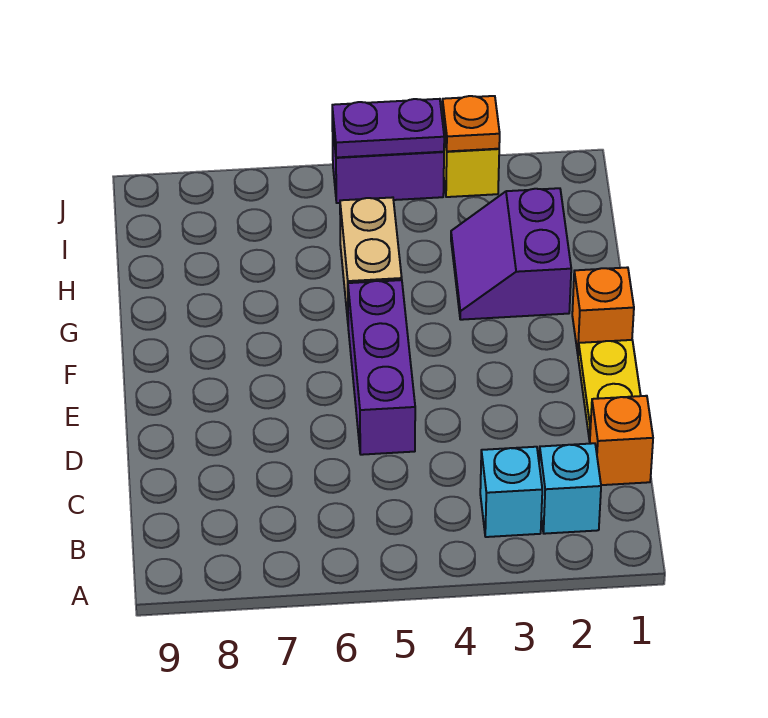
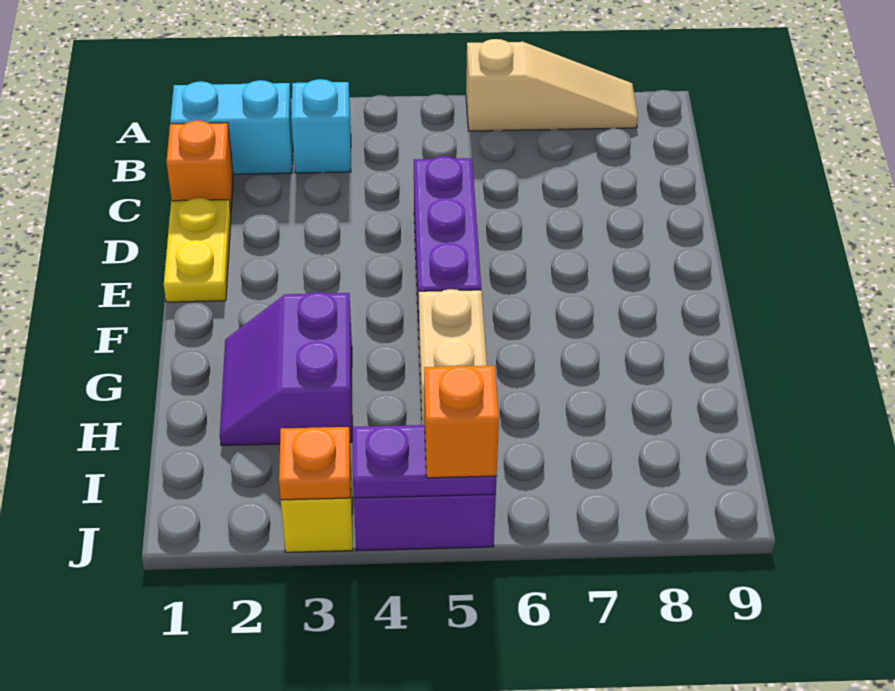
none -> tan 1x3 slope [466,39,638,131]
cyan 1x1 brick [539,443,601,534] -> cyan 1x2 brick [170,80,293,174]
orange 1x1 brick [572,267,634,353] -> orange 1x1 brick moved to [424,365,499,478]
purple 2x2 slope [451,188,571,320] -> purple 2x2 slope turned to [220,292,352,445]

